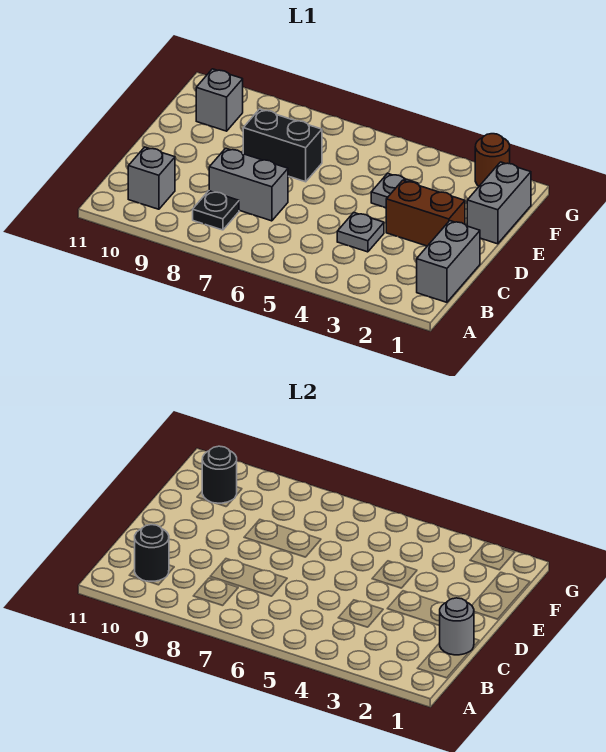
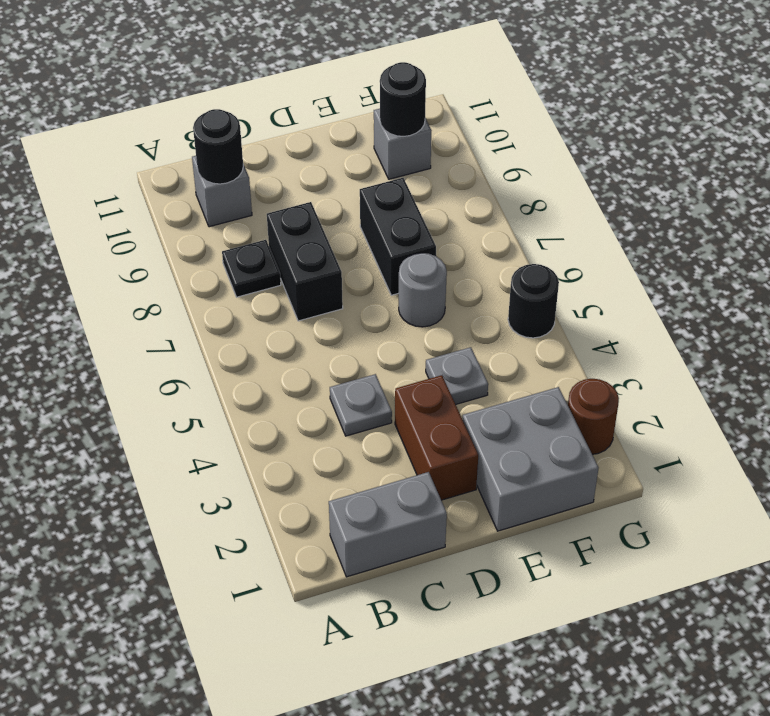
grey 1x1 round brick [439,598,474,655] -> grey 1x1 round brick moved to [399,253,447,327]
grey 1x2 brick [209,148,288,221] -> black 1x2 brick [267,202,343,321]
grey 1x2 brick [467,162,531,244] -> grey 2x2 brick [463,387,598,531]
none -> black 1x1 round brick [508,264,559,338]

